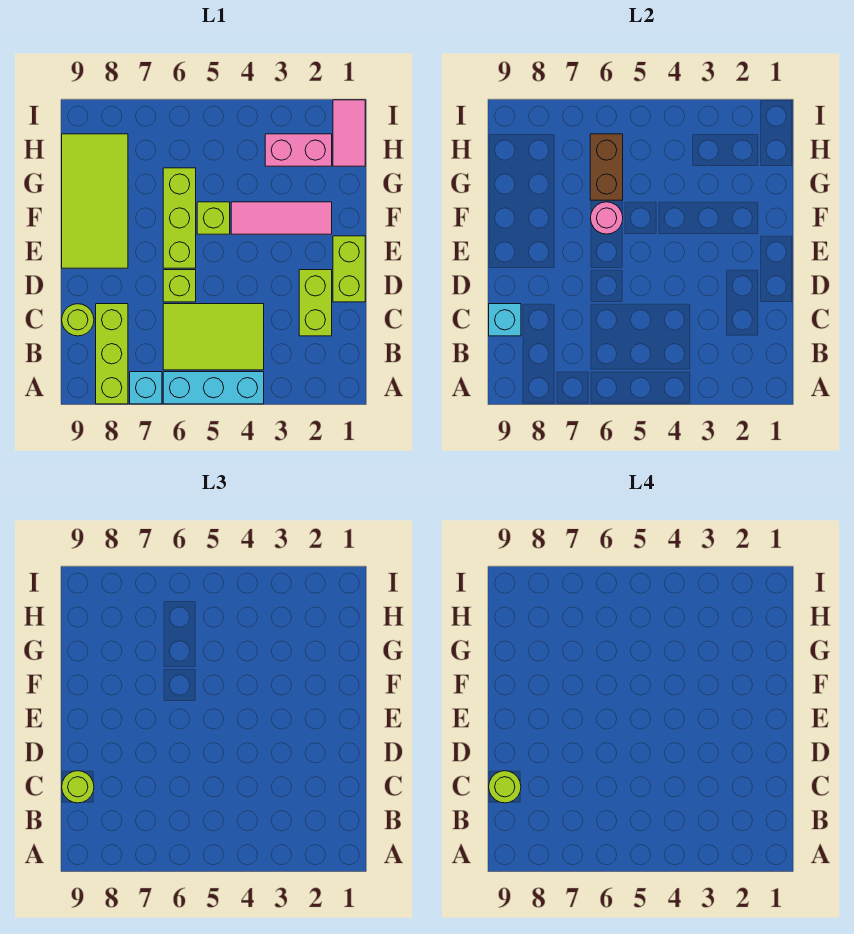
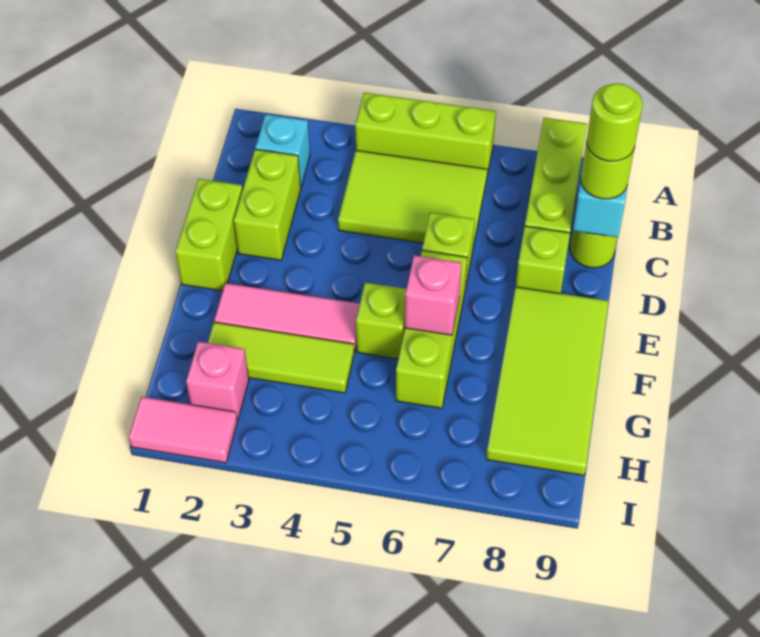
cyan 1x3 brick [163,372,264,404] -> lime 1x3 brick [355,93,496,175]
cyan 1x1 brick [130,372,162,404] -> cyan 1x1 brick moved to [255,114,310,187]
none -> lime 1x1 brick [516,226,570,294]
pink 1x1 round brick [591,202,623,234] -> pink 1x1 brick [405,255,462,335]
none -> lime 1x3 tile [208,322,354,393]
brown 1x2 brick [590,134,623,200] -> none
pink 1x2 tile [333,100,365,166] -> pink 1x2 tile turned to [129,397,238,463]
pink 1x2 brick [265,134,332,166] -> pink 1x1 brick [186,342,249,420]

